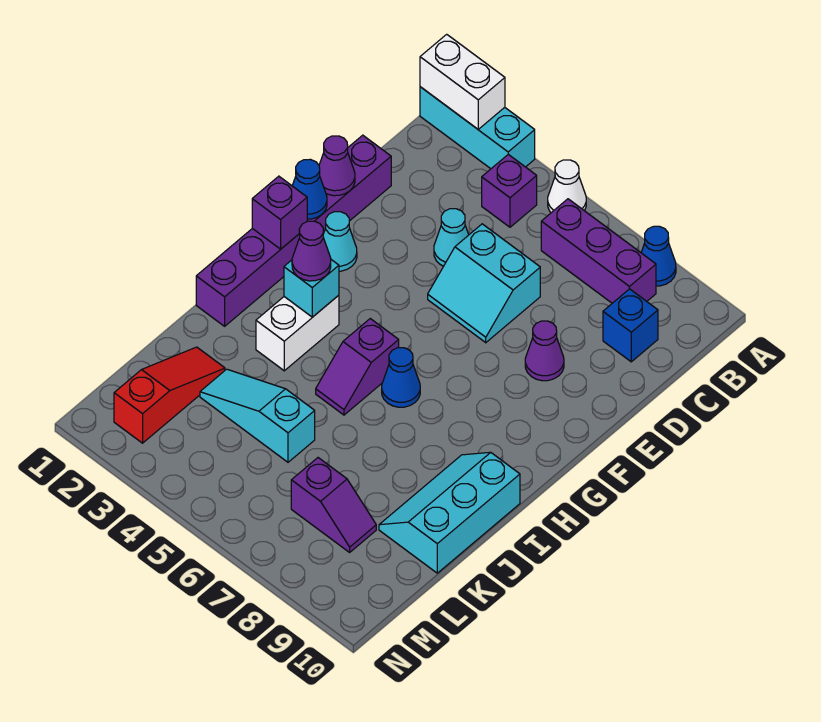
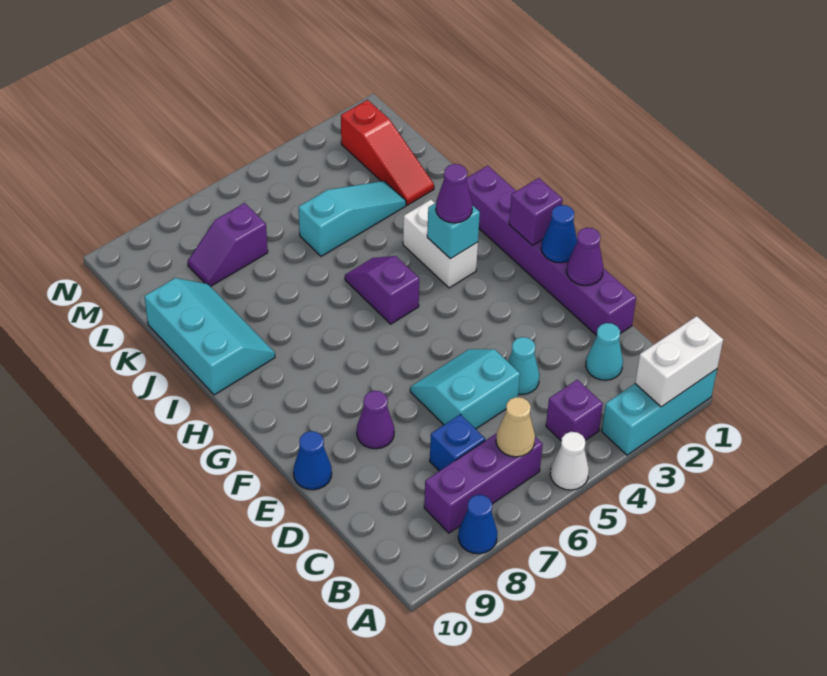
none -> tan 1x1 cone [496,397,535,457]
blue 1x1 brick [603,289,658,362] -> blue 1x1 brick moved to [430,414,485,471]
cyan 1x1 cone [323,212,357,271] -> cyan 1x1 cone moved to [586,323,623,380]
blue 1x1 cone [382,348,420,407] -> blue 1x1 cone moved to [293,431,332,490]

